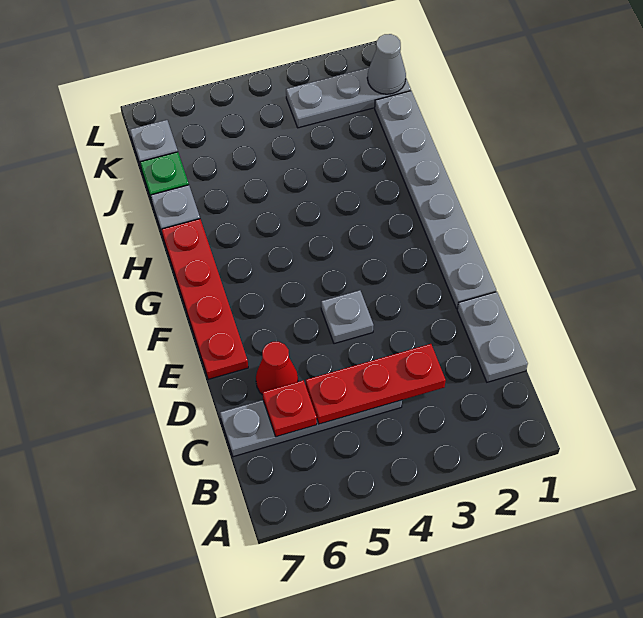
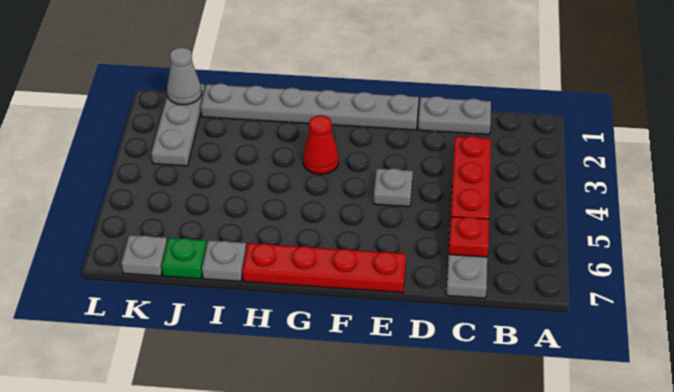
red 1x1 cone [256,342,298,395] -> red 1x1 cone moved to [303,115,339,174]

